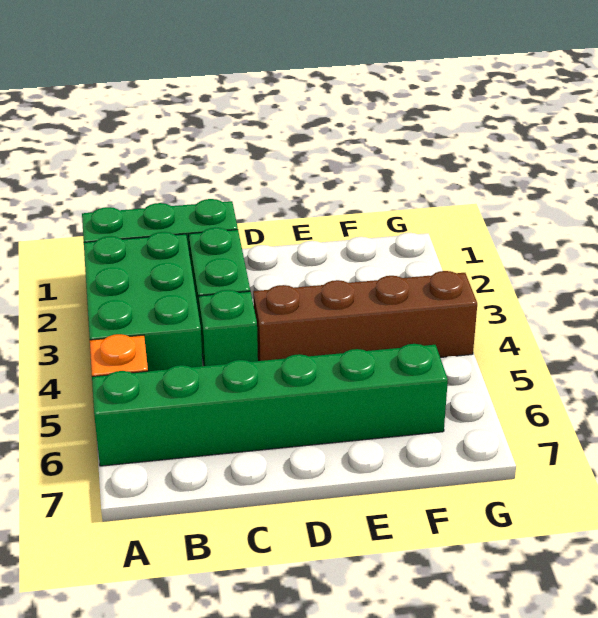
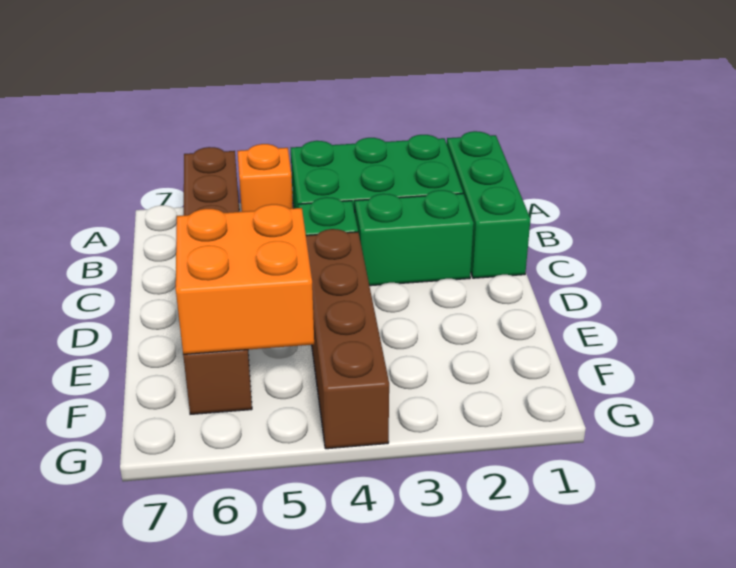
green 1x6 brick [92,344,448,466] -> brown 1x6 brick [183,147,252,414]
none -> orange 2x2 brick [176,204,314,354]

